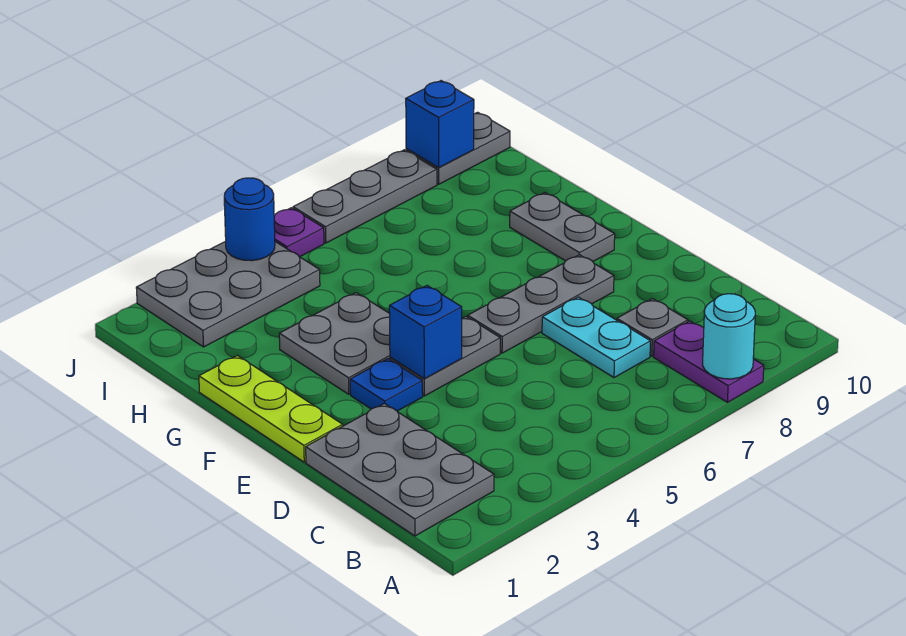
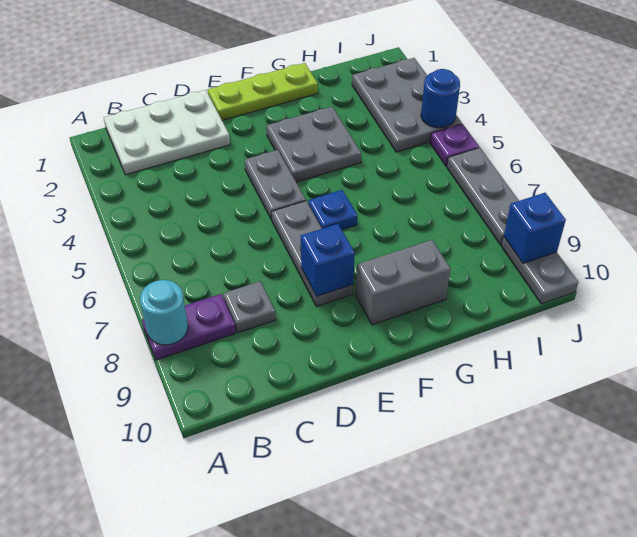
grey 2x3 plate [306,403,494,536] -> white 2x3 plate [104,90,230,175]
cyan 1x2 plate [542,297,650,378] -> none
blue 1x1 plate [350,359,423,411] -> blue 1x1 plate moved to [308,190,357,230]
blue 1x1 brick [389,286,462,379] -> blue 1x1 brick moved to [301,224,355,296]
grey 1x2 plate [510,193,615,261] -> grey 1x2 brick [356,240,450,325]

